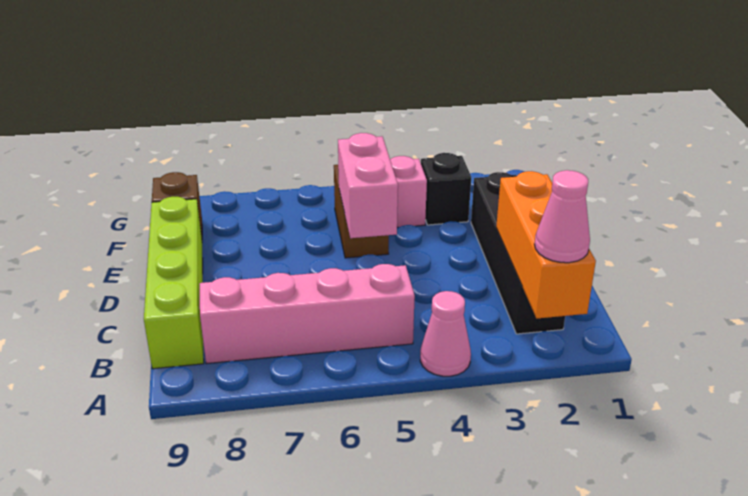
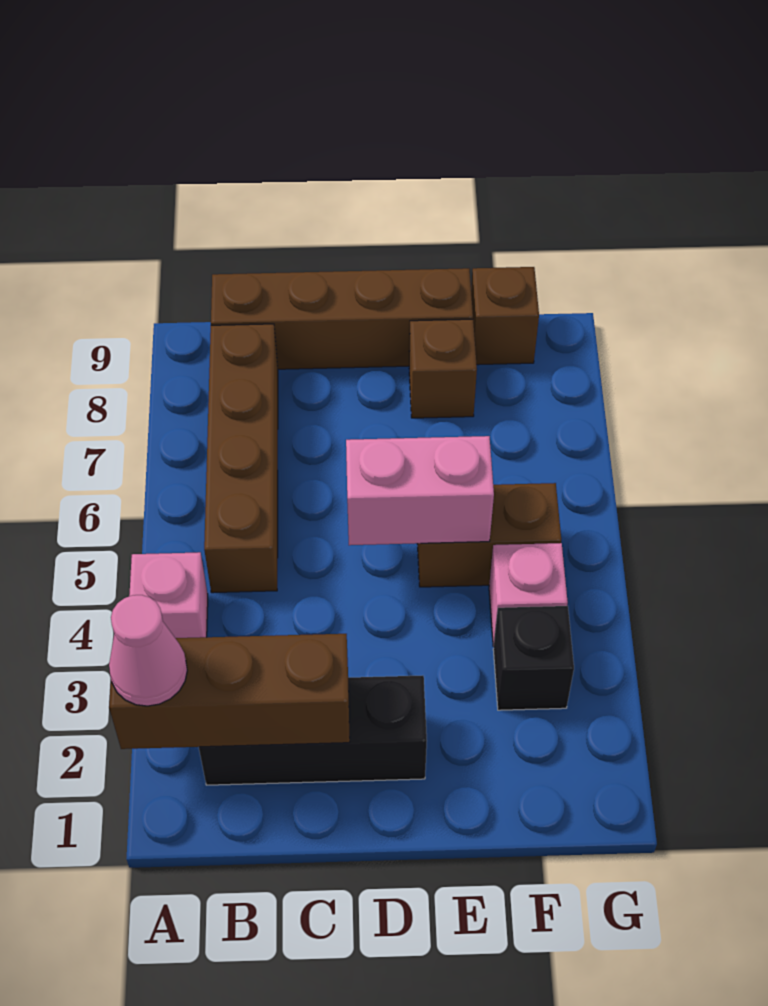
orange 1x3 brick [496,171,596,318] -> brown 1x3 brick [109,634,350,749]
pink 1x1 cone [420,291,471,376] -> pink 1x1 brick [129,552,208,638]
black 1x4 brick [471,172,565,334] -> black 1x3 brick [199,676,427,785]
pink 1x4 brick [200,264,415,364] -> brown 1x4 brick [204,324,278,593]
lime 1x4 brick [144,197,204,369] -> brown 1x4 brick [211,268,473,369]
none -> brown 1x1 brick [409,319,477,418]

